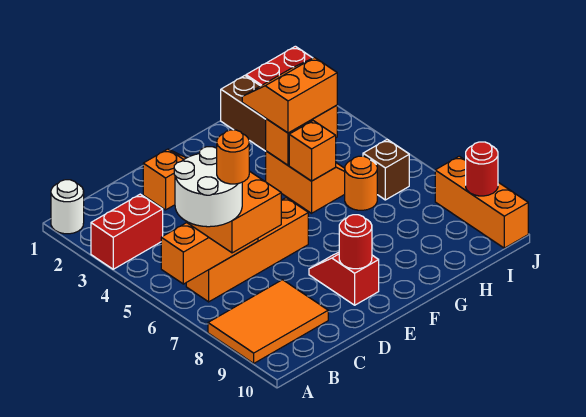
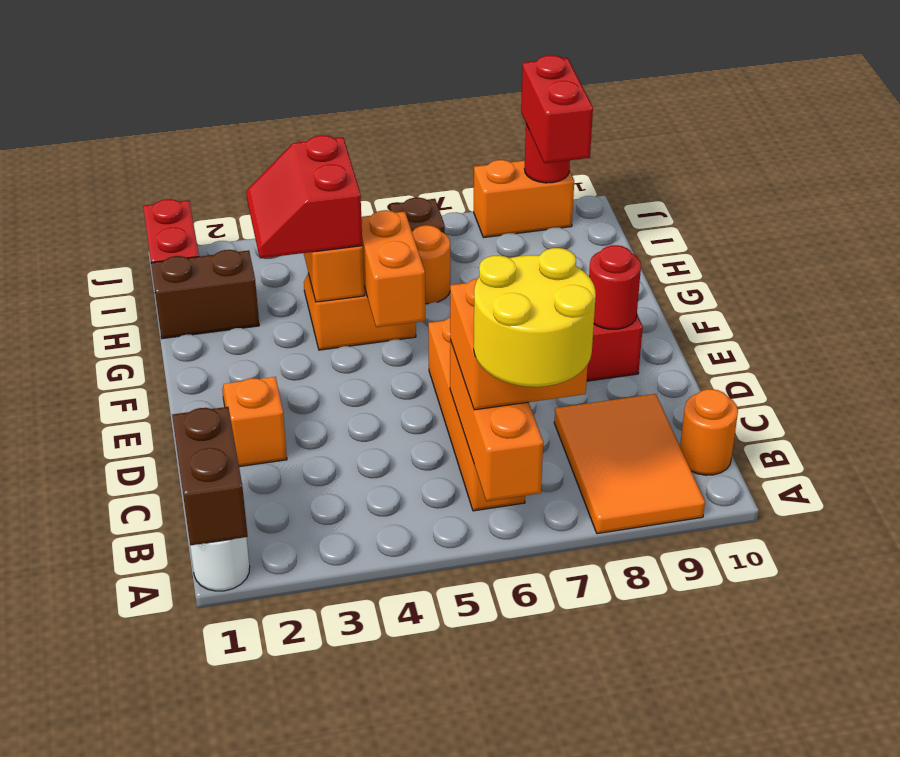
none -> brown 1x2 brick [172,407,248,545]
red 1x2 brick [91,194,163,269] -> red 1x2 brick moved to [521,55,593,163]
white 2x2 round brick [174,147,242,227] -> yellow 2x2 round brick [474,248,596,387]
orange 1x1 round brick [217,130,249,184] -> orange 1x1 round brick moved to [680,389,738,475]
orange 2x2 slope [242,58,337,133] -> red 2x2 slope [246,135,363,258]
orange 1x1 brick [289,121,336,181] -> orange 1x2 brick [361,210,425,327]
orange 1x3 brick [435,156,528,248] -> orange 1x2 brick [474,160,574,238]

